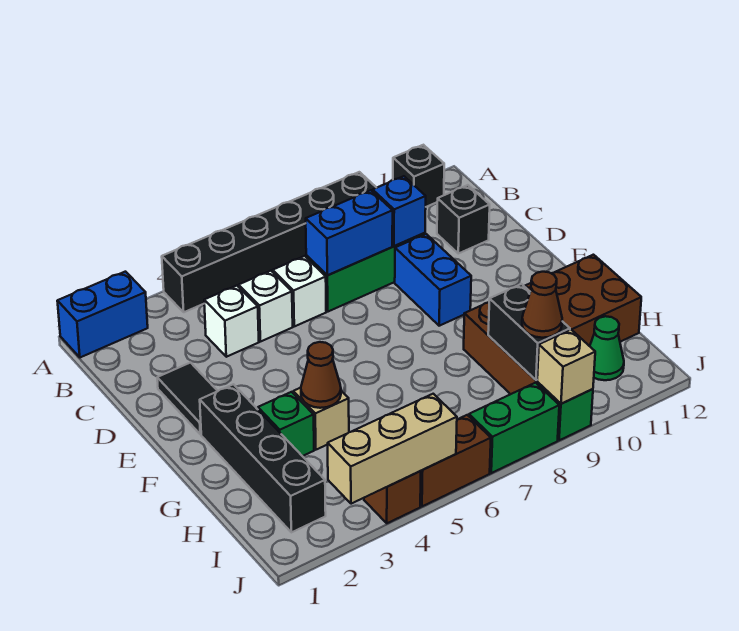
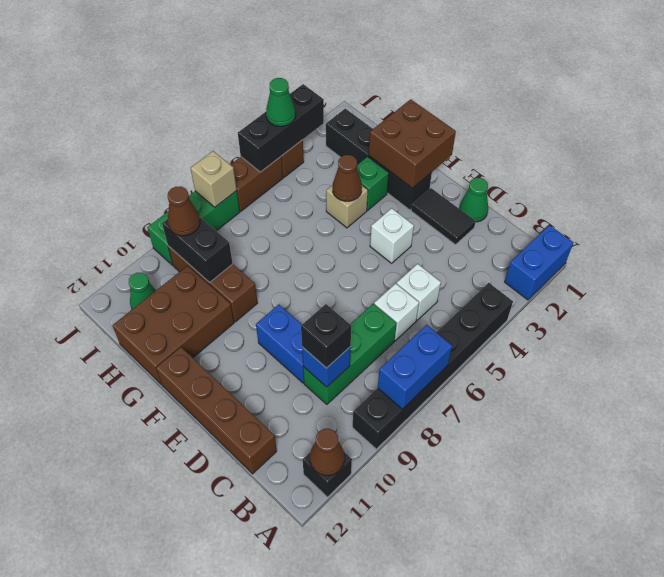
none -> brown 1x1 cone [310,429,345,475]
white 1x1 brick [204,286,259,357] -> white 1x1 brick moved to [370,208,414,263]
blue 1x2 brick [306,190,393,275] -> blue 1x2 brick moved to [378,325,452,409]
black 1x1 brick [437,185,490,254] -> black 1x1 brick moved to [301,304,351,368]
none -> brown 1x4 brick [156,347,277,474]
none -> green 1x1 cone [459,178,488,222]
none -> brown 2x2 brick [369,99,456,188]
tan 1x3 brick [328,394,457,504] -> black 1x3 brick [238,84,324,172]
none -> green 1x1 cone [266,78,296,126]
tan 1x1 brick [537,330,595,404] -> tan 1x1 brick moved to [191,151,237,207]

